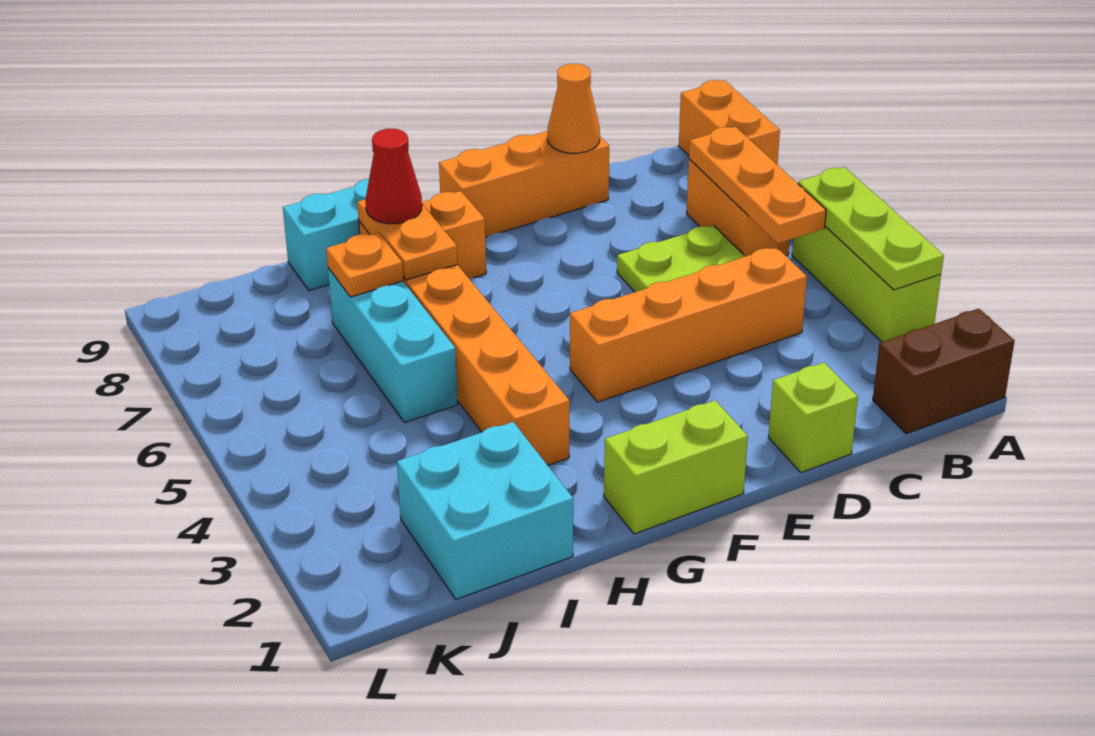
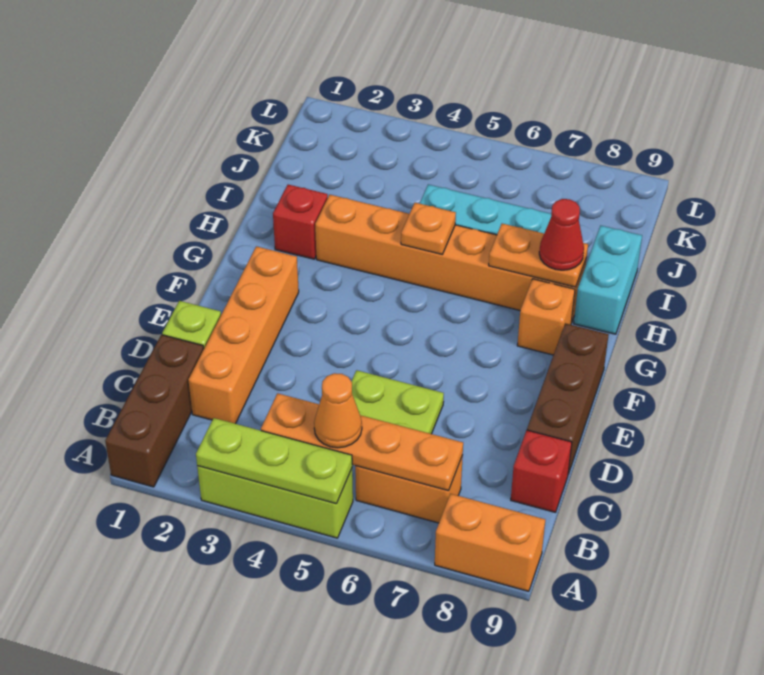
brown 1x2 brick [873,309,1015,434] -> brown 1x3 brick [105,335,204,487]
orange 1x3 plate [689,127,826,244] -> orange 1x4 plate [261,393,463,491]
orange 1x4 brick [570,247,807,402] -> orange 1x4 brick moved to [188,246,299,424]
none -> red 1x1 brick [511,430,572,512]
orange 1x3 brick [439,131,609,237] -> brown 1x3 brick [527,323,609,474]
orange 1x1 cone [548,64,600,153] -> orange 1x1 cone moved to [314,373,362,448]
lime 1x2 brick [604,400,748,534] -> none
none -> red 1x1 brick [273,185,328,259]
cyan 2x2 brick [397,422,573,599] -> none
orange 1x1 plate [326,233,403,297] -> orange 1x1 plate moved to [401,203,456,254]

